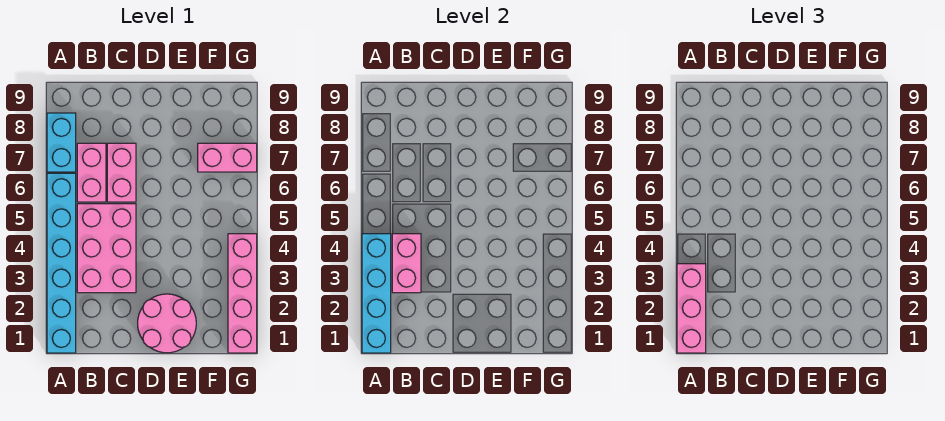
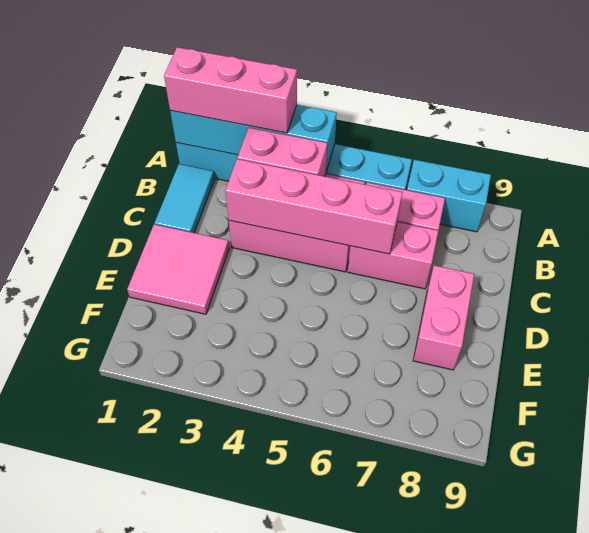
none -> cyan 1x2 tile [155,164,214,233]
pink 2x2 round brick [138,294,196,353] -> pink 2x2 tile [127,224,229,314]
pink 1x2 brick [198,143,257,172] -> pink 1x2 brick moved to [413,265,474,370]
pink 1x4 brick [228,234,257,353] -> pink 1x4 brick moved to [225,159,402,254]

